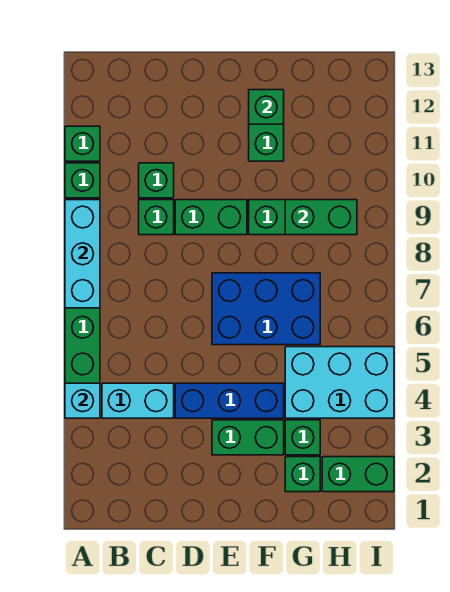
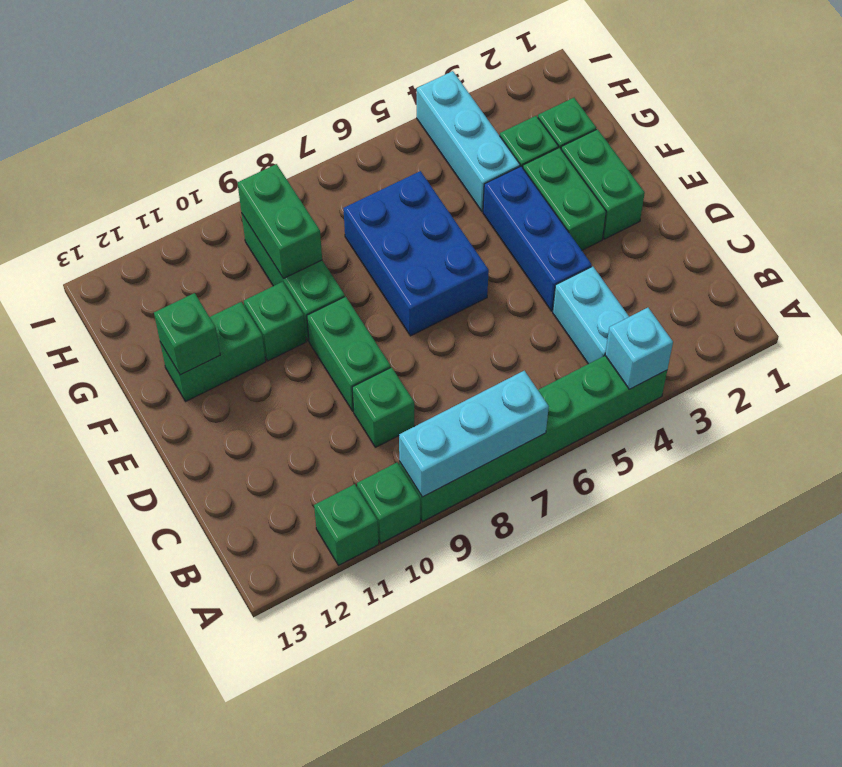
green 1x1 brick [139,163,174,198] -> green 1x1 brick moved to [244,282,306,361]
cyan 2x3 brick [285,347,394,418] -> cyan 1x3 brick [417,71,520,211]
green 1x2 brick [322,457,394,492] -> green 1x2 brick moved to [561,129,645,239]

